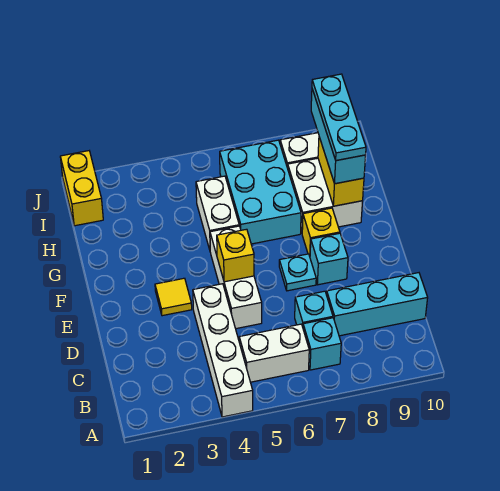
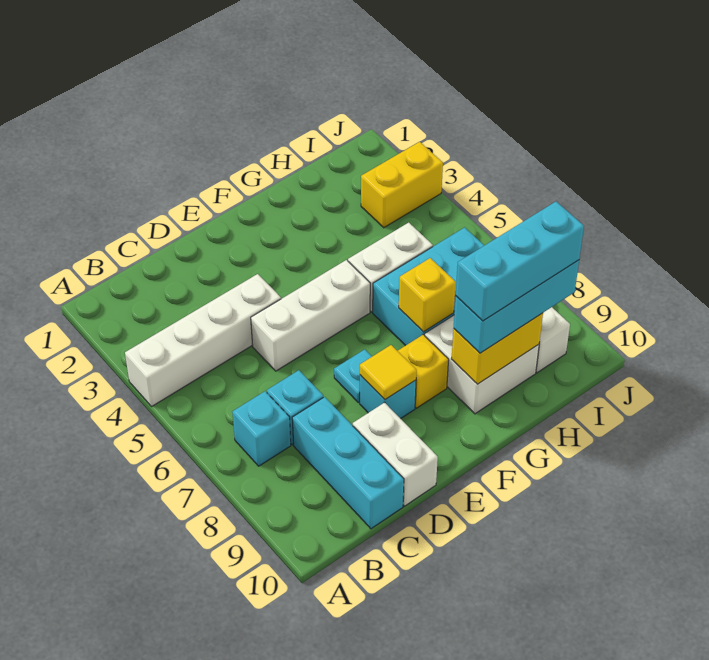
white 1x2 brick [239,324,309,382] -> white 1x2 brick moved to [353,402,438,506]
yellow 1x1 tile [155,278,192,316] -> yellow 1x1 tile moved to [360,345,417,400]
yellow 1x1 brick [217,229,254,282] -> yellow 1x1 brick moved to [399,258,456,332]
cyan 1x3 plate [312,74,366,160] -> cyan 1x3 brick [456,202,584,321]
yellow 1x2 brick [60,151,103,226] -> yellow 1x2 brick moved to [361,142,443,228]

